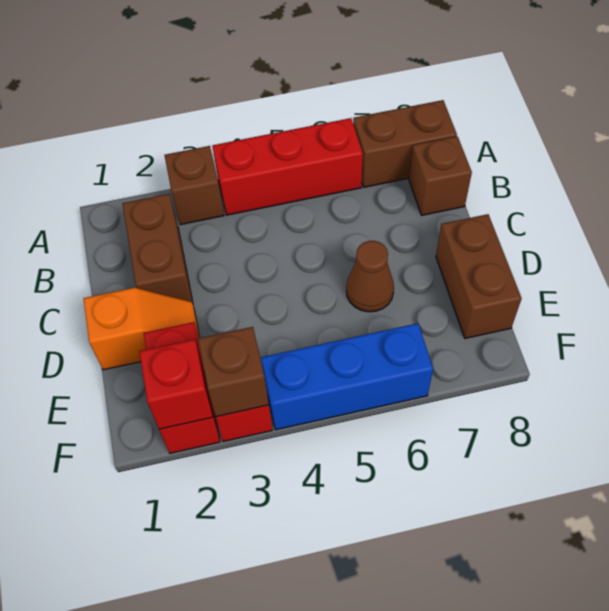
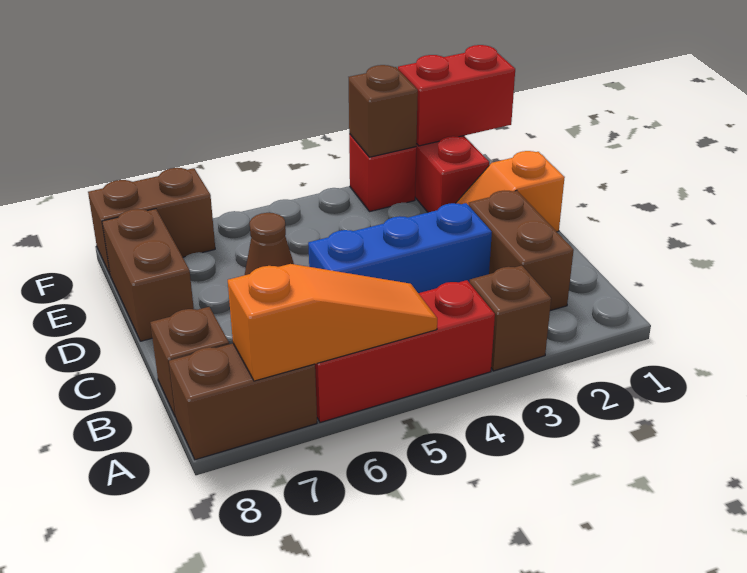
none -> orange 1x3 slope [228,264,437,381]
red 1x1 brick [139,339,213,429] -> red 1x2 brick [398,45,515,146]
blue 1x3 brick [261,323,433,430] -> blue 1x3 brick moved to [308,203,492,293]
none -> brown 1x2 brick [88,168,215,274]

